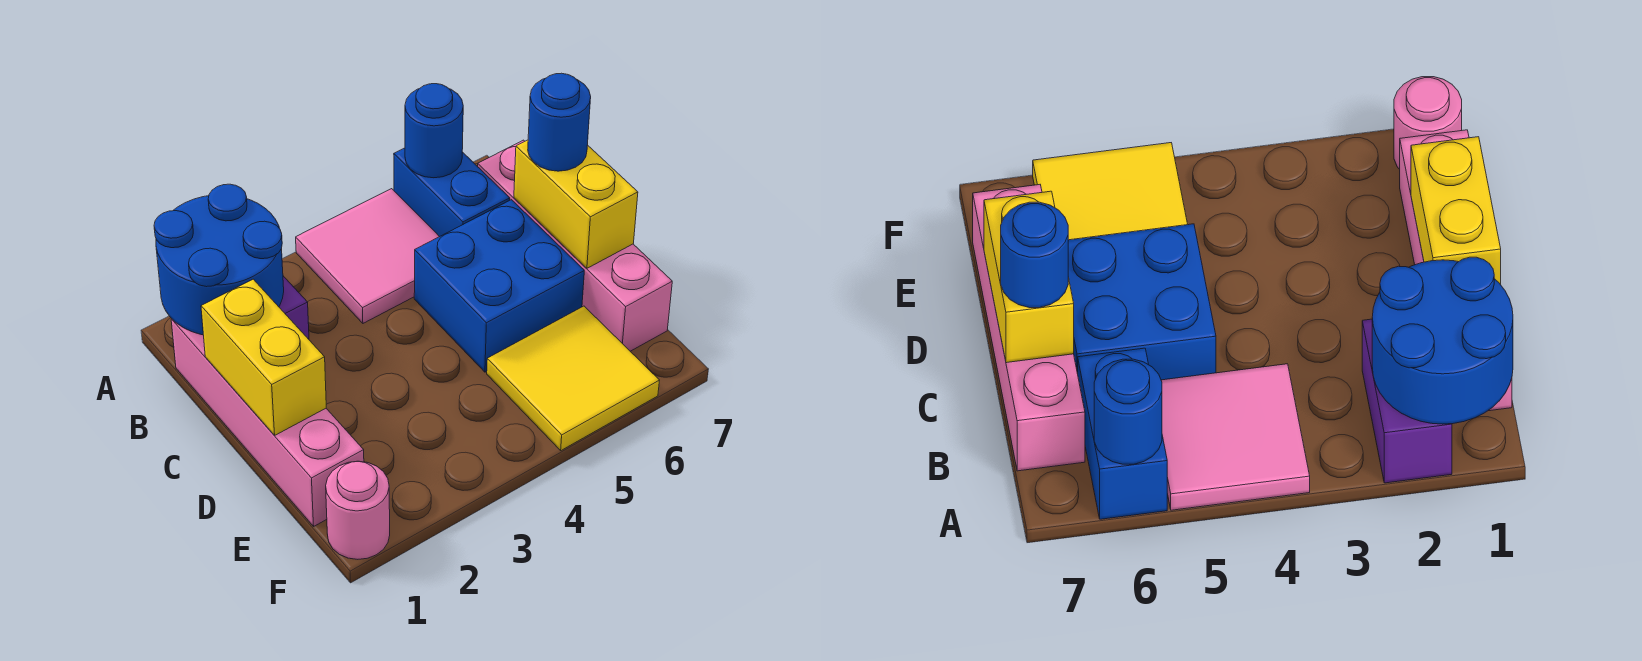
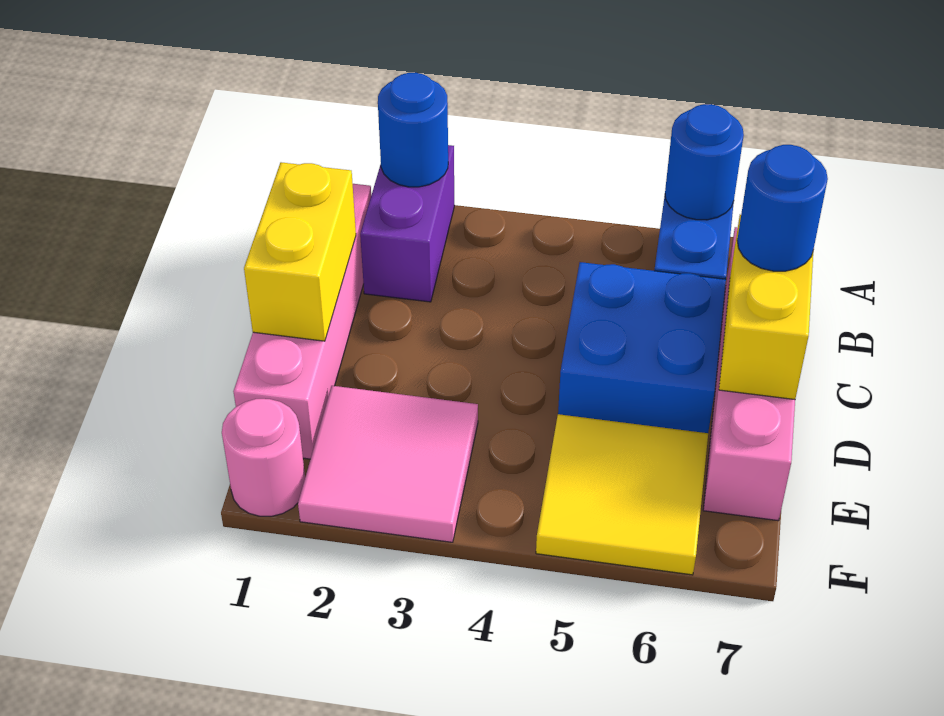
blue 2x2 round brick [154,184,284,335] -> blue 1x1 round brick [378,73,448,187]
pink 2x2 tile [296,189,439,323] -> pink 2x2 tile moved to [298,386,478,542]

